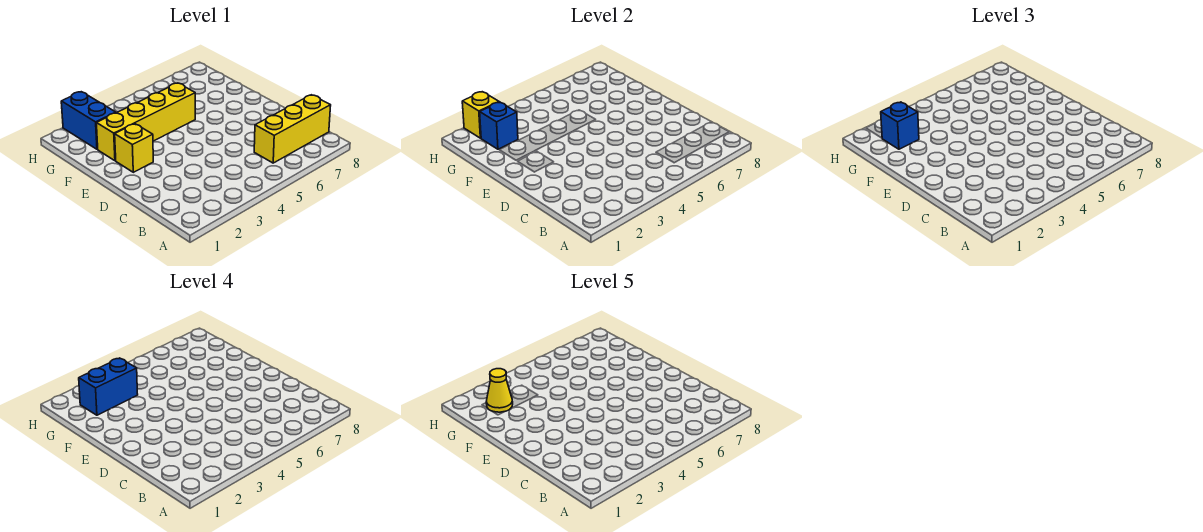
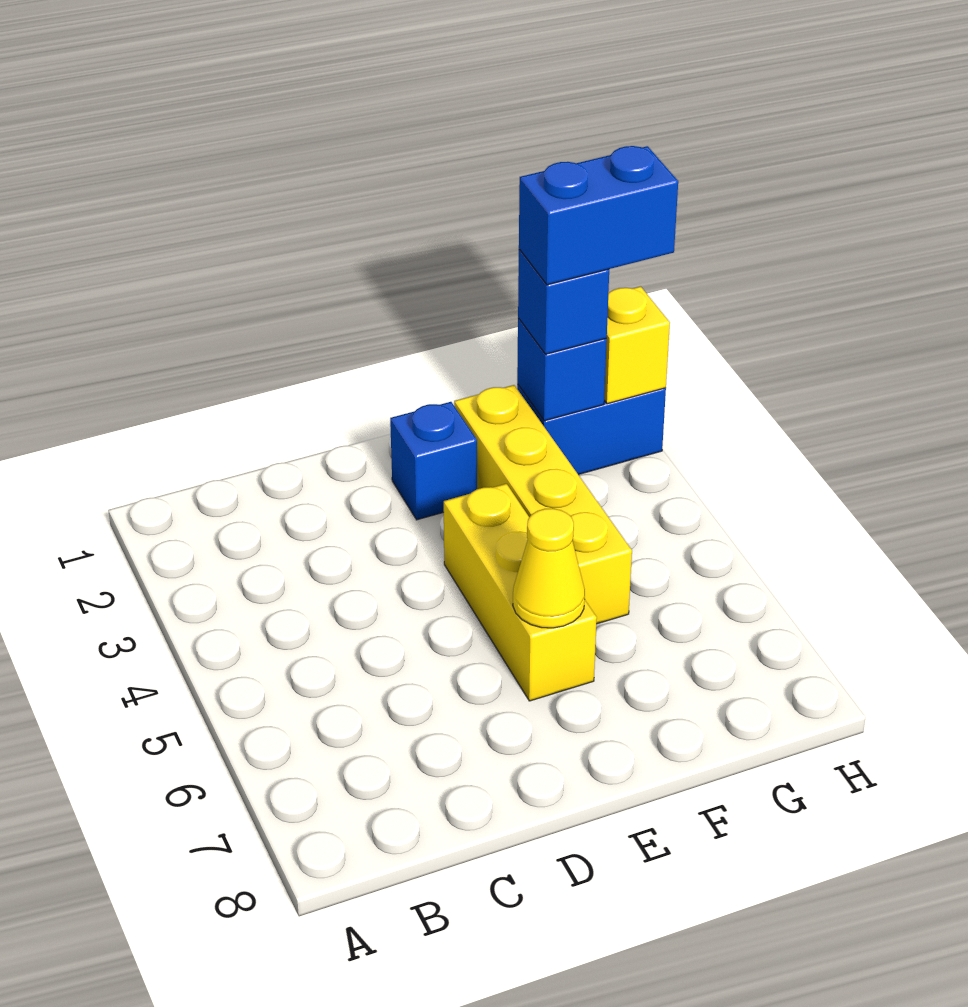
yellow 1x3 brick [254,95,331,163] -> yellow 1x3 brick moved to [444,484,597,701]
yellow 1x1 brick [115,124,153,172] -> blue 1x1 brick [390,402,477,520]
blue 1x2 brick [79,358,138,415] -> blue 1x2 brick turned to [519,146,678,285]
yellow 1x1 cone [486,369,513,412] -> yellow 1x1 cone moved to [513,508,585,628]

